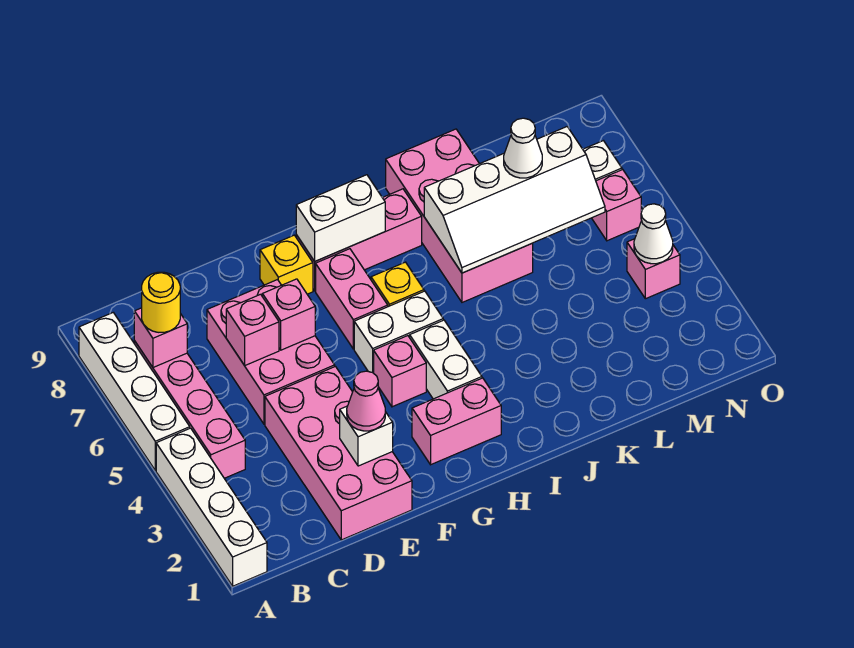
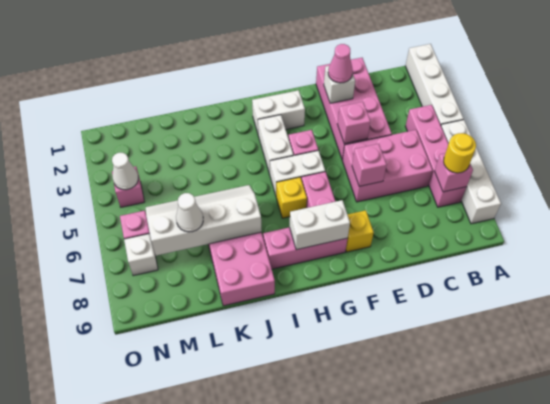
pink 2x3 brick [207,280,335,424] -> pink 2x3 brick turned to [343,130,433,202]
pink 1x1 brick [226,294,279,365] -> pink 1x1 brick moved to [337,102,370,144]
pink 1x2 brick [412,378,501,465] -> white 1x2 brick [252,90,305,133]

